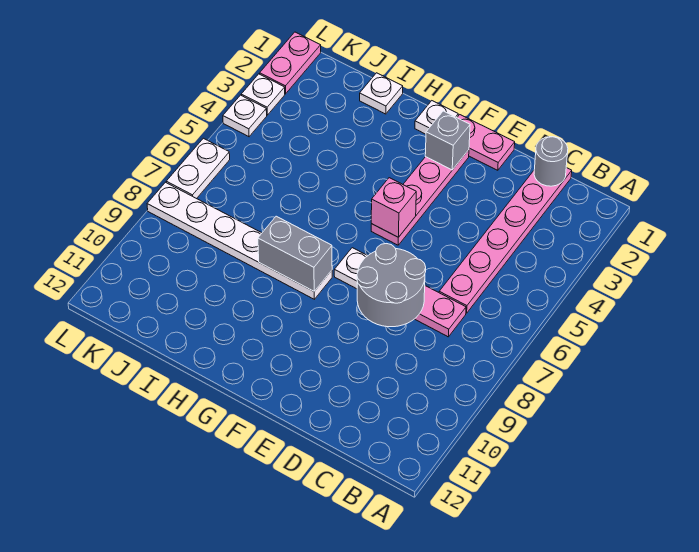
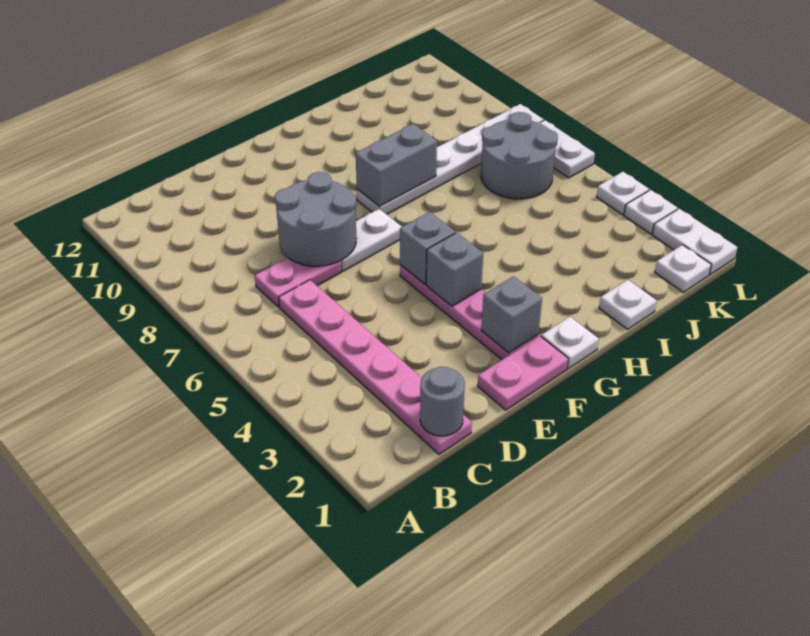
none -> grey 1x1 brick [426,233,483,306]
pink 1x1 brick [371,178,416,237] -> grey 1x1 brick [400,212,455,284]
none -> grey 2x2 round brick [481,112,558,199]
none -> white 1x1 plate [655,245,711,292]
pink 1x2 plate [260,32,321,94] -> white 1x2 plate [652,209,737,274]

